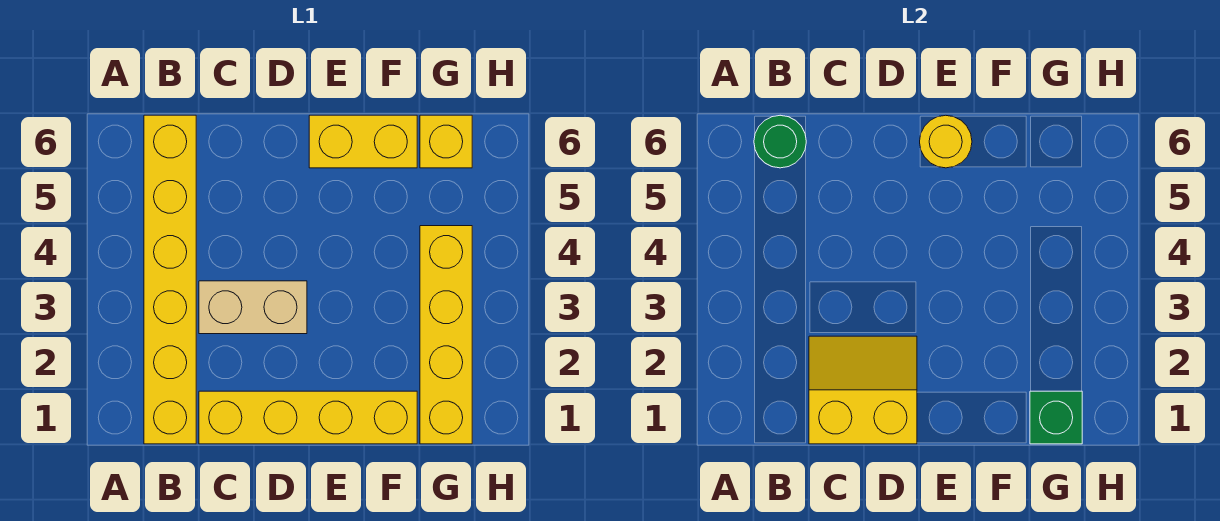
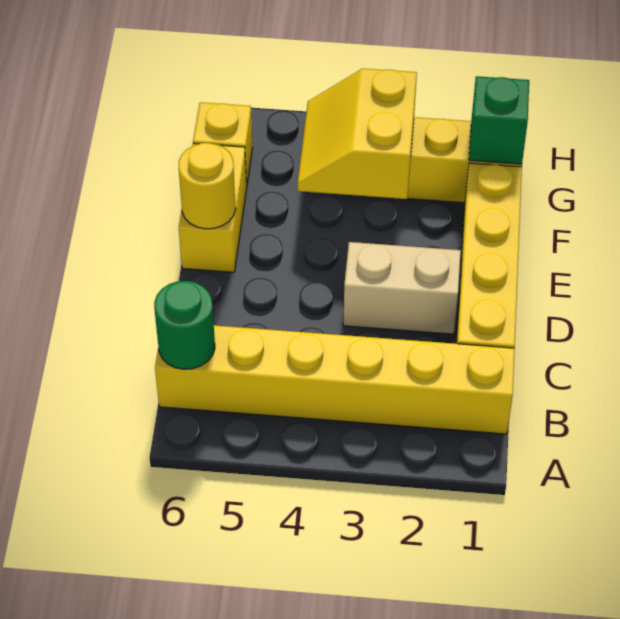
yellow 2x2 slope [809,336,917,444] -> yellow 2x2 slope moved to [298,69,417,199]
tan 1x2 brick [199,281,307,334] -> tan 1x2 brick turned to [343,242,461,334]

